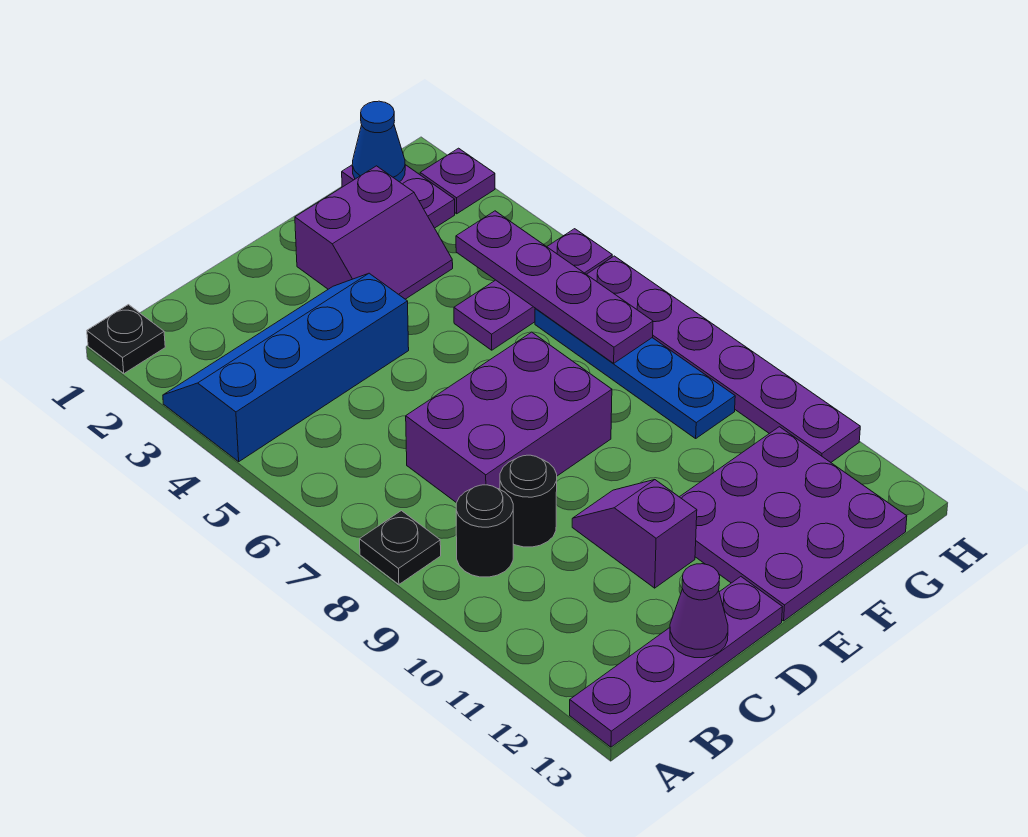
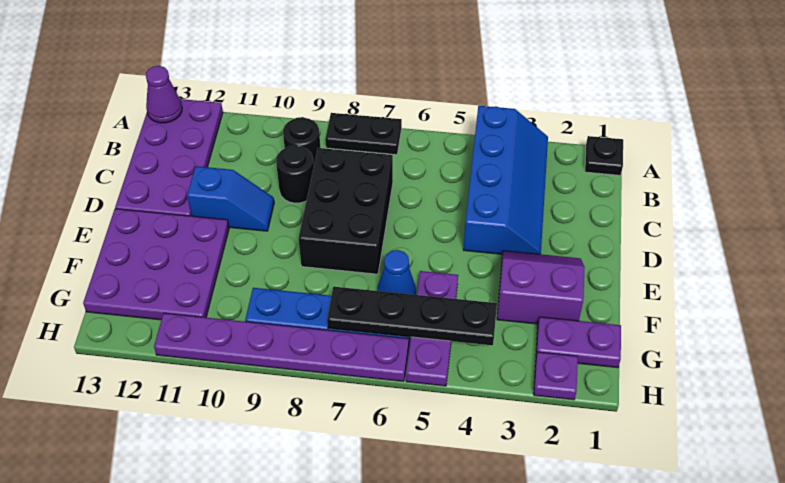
black 1x1 plate [360,511,441,584] -> black 1x2 plate [325,113,402,155]
purple 1x4 plate [570,577,782,747] -> purple 2x4 plate [115,99,223,216]
purple 2x3 brick [406,332,612,503] -> black 2x3 brick [299,148,393,274]
purple 1x1 cone [670,564,728,658] -> purple 1x1 cone moved to [146,66,182,123]
purple 1x2 slope [572,480,697,588] -> blue 1x2 slope [187,166,274,231]
purple 2x2 slope [295,166,453,299] -> purple 2x2 slope turned to [497,251,585,324]
blue 1x1 cone [352,101,405,182] -> blue 1x1 cone moved to [377,250,416,295]
purple 1x4 plate [456,211,653,364] -> black 1x4 plate [327,287,497,345]

